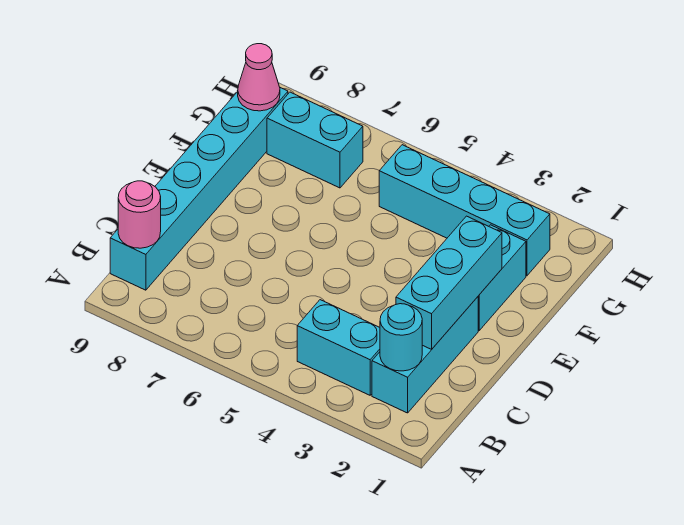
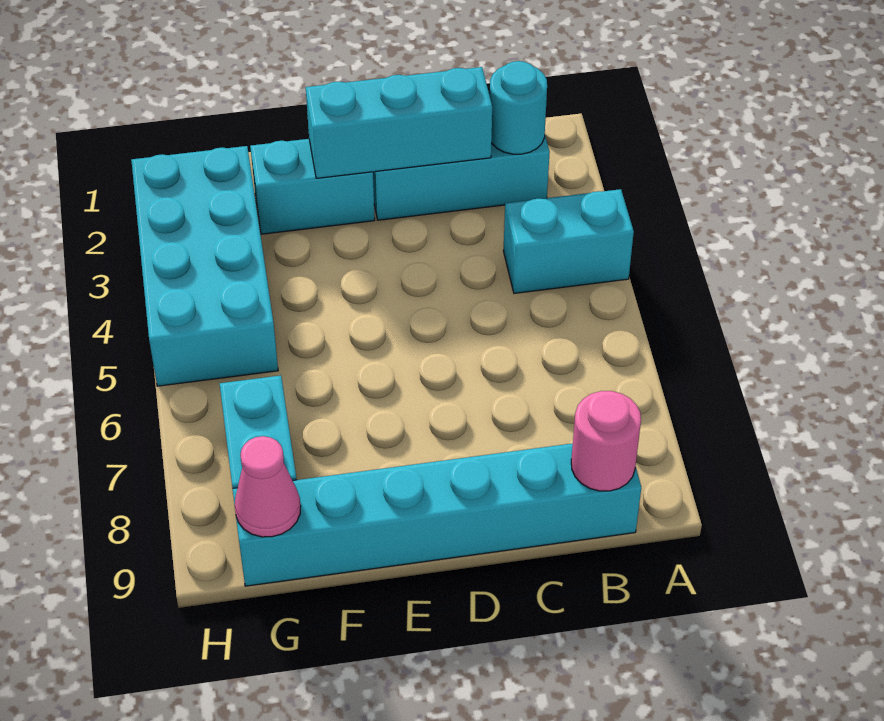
cyan 1x2 brick [297,300,380,395] -> cyan 1x2 brick turned to [504,189,634,293]
cyan 1x4 brick [379,145,550,276] -> cyan 2x4 brick [131,146,278,386]

